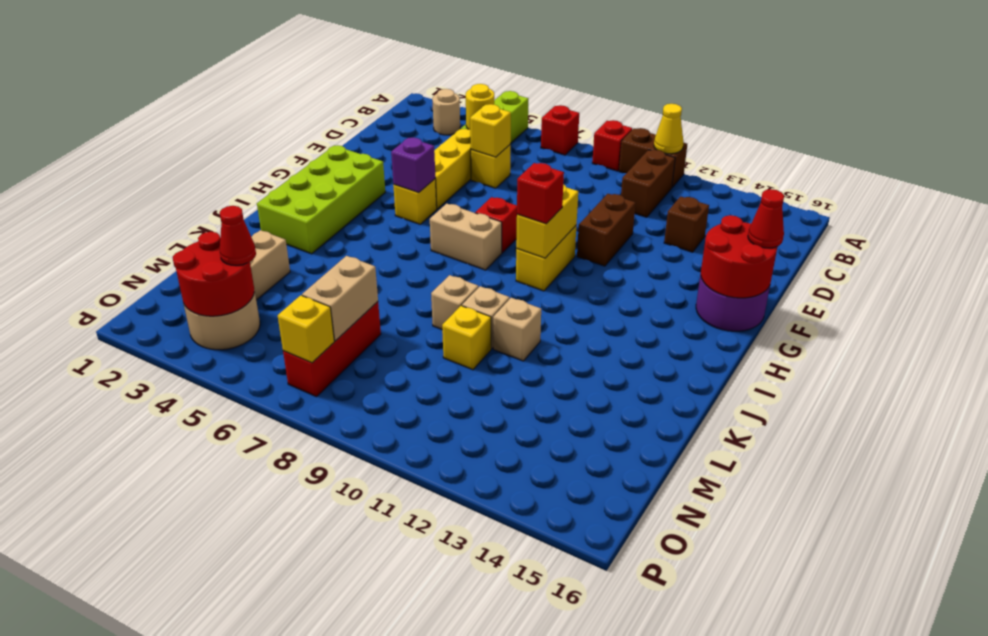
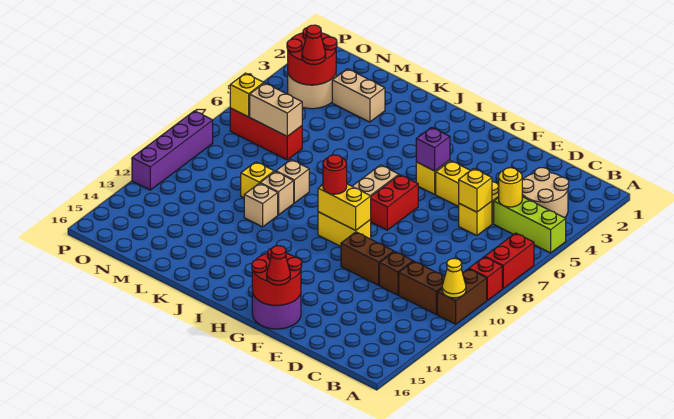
red 1x1 brick [541,105,579,155] -> red 1x2 brick [485,233,534,288]
tan 1x1 round brick [432,89,460,135] -> tan 2x2 round brick [522,168,569,218]
brown 1x1 brick [664,196,709,252] -> brown 1x1 brick moved to [379,251,413,295]
lime 2x4 brick [257,145,385,254] -> none
red 1x1 brick [475,197,517,253] -> red 1x2 brick [370,175,418,230]
red 1x1 brick [517,163,564,224] -> red 1x1 round brick [323,155,347,194]
none -> purple 1x4 brick [132,111,213,190]

